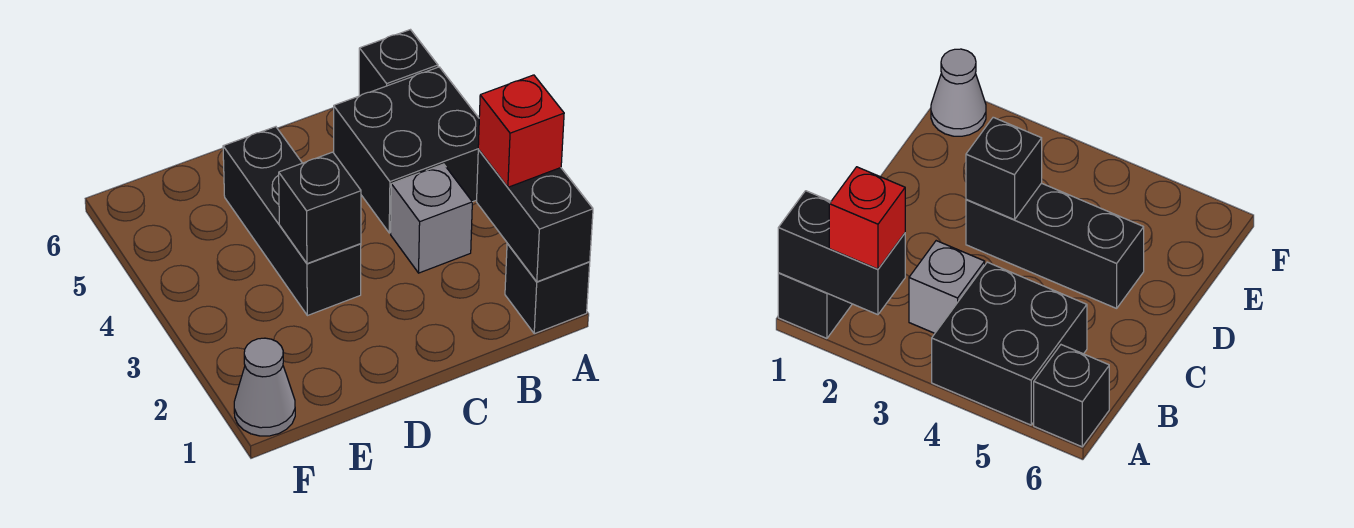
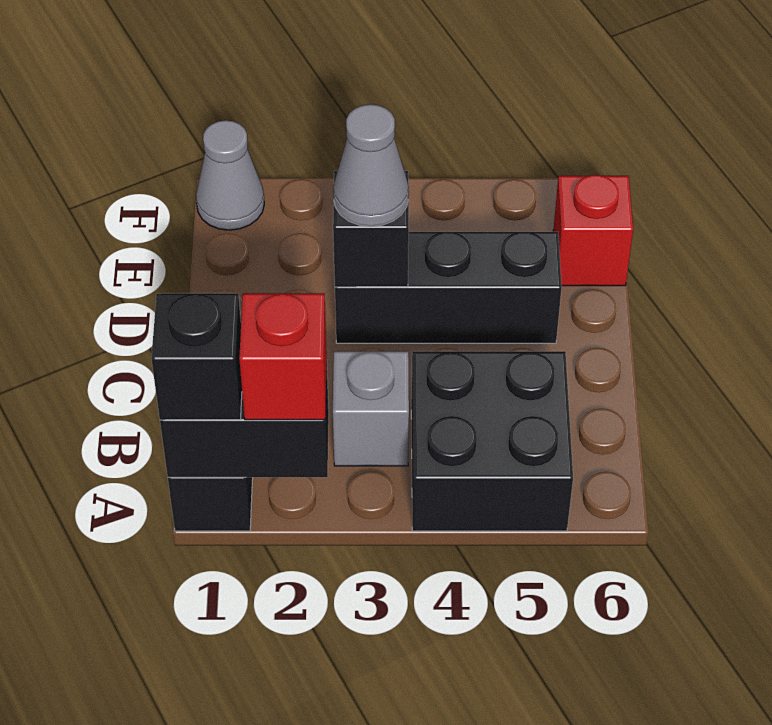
black 1x1 brick [359,30,438,96] -> black 1x1 brick moved to [151,293,242,420]
none -> grey 1x1 cone [333,104,409,226]
none -> red 1x1 brick [553,175,633,286]

